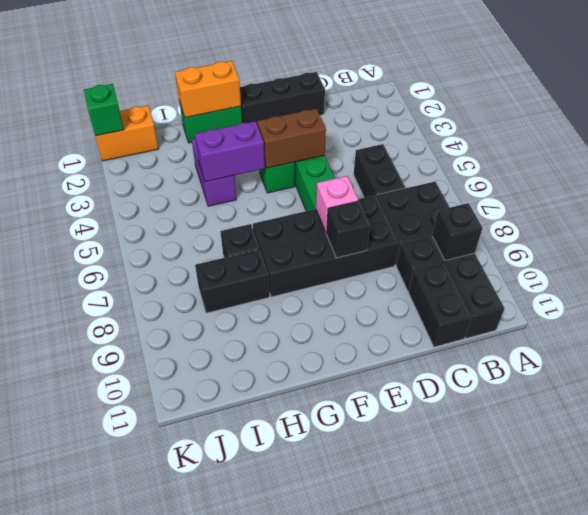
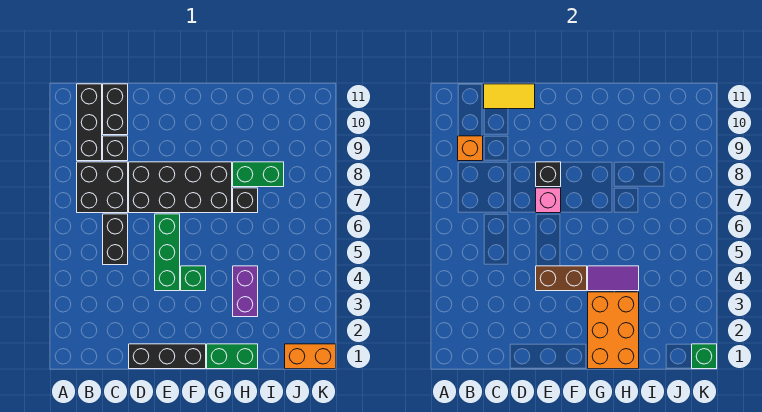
black 1x1 brick [432,203,482,260] -> orange 1x1 brick [458,136,483,161]
none -> yellow 1x2 tile [484,84,535,109]
orange 1x2 brick [175,61,241,118] -> orange 2x3 brick [588,292,639,369]
purple 1x2 brick [195,121,265,182] -> purple 1x2 tile [588,266,639,291]
black 1x2 brick [195,249,269,313] -> green 1x2 brick [233,162,284,187]

